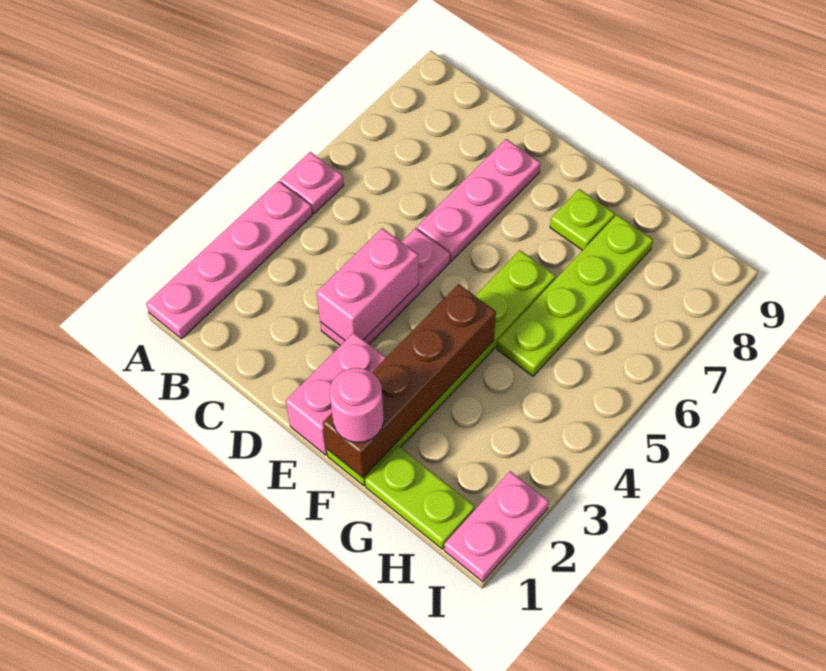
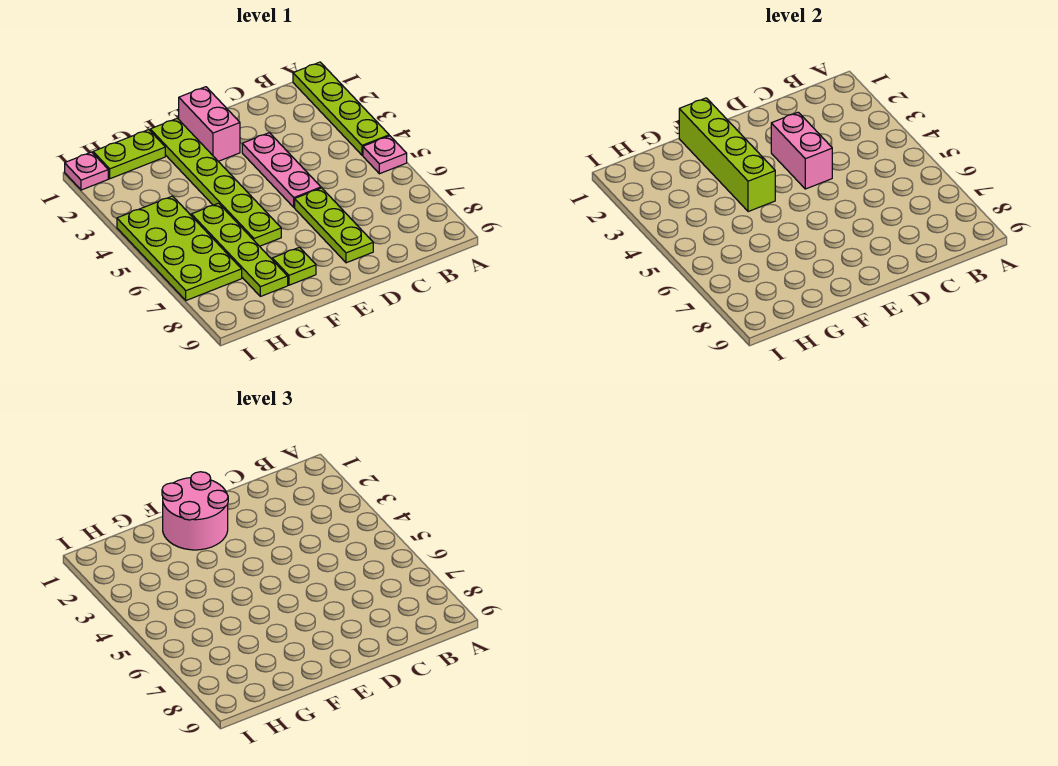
pink 1x4 plate [146,181,312,339] -> lime 1x4 plate [293,62,389,155]
pink 1x3 plate [417,139,540,261] -> lime 1x3 plate [295,188,373,263]
brown 1x4 brick [323,284,496,478] -> lime 1x4 brick [679,98,775,212]
pink 1x1 round brick [330,368,384,443] -> pink 2x2 round brick [162,472,228,550]
none -> lime 2x4 plate [117,196,242,300]
pink 1x2 plate [444,471,549,582] -> pink 1x1 plate [65,152,108,190]

